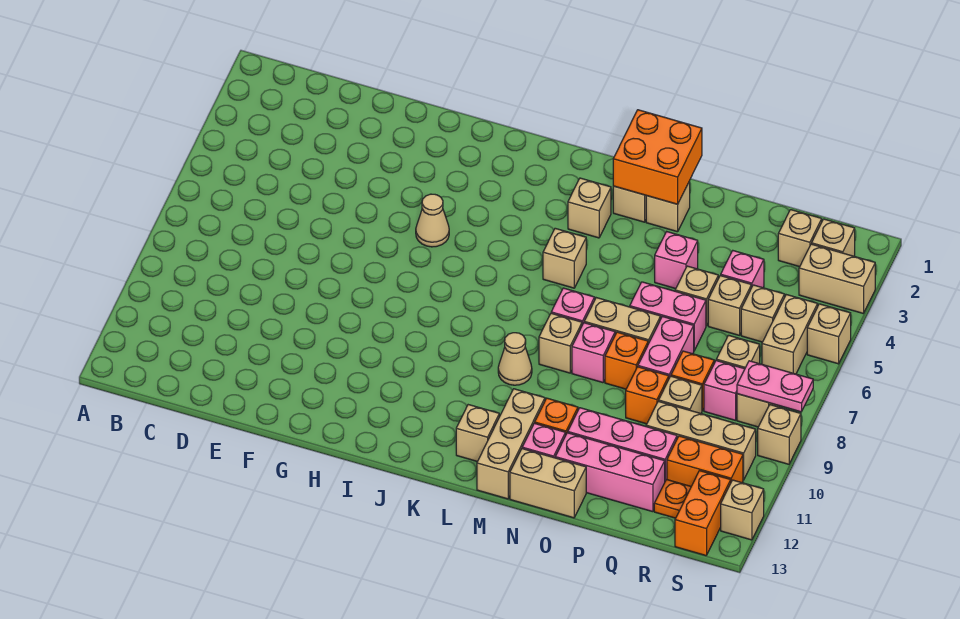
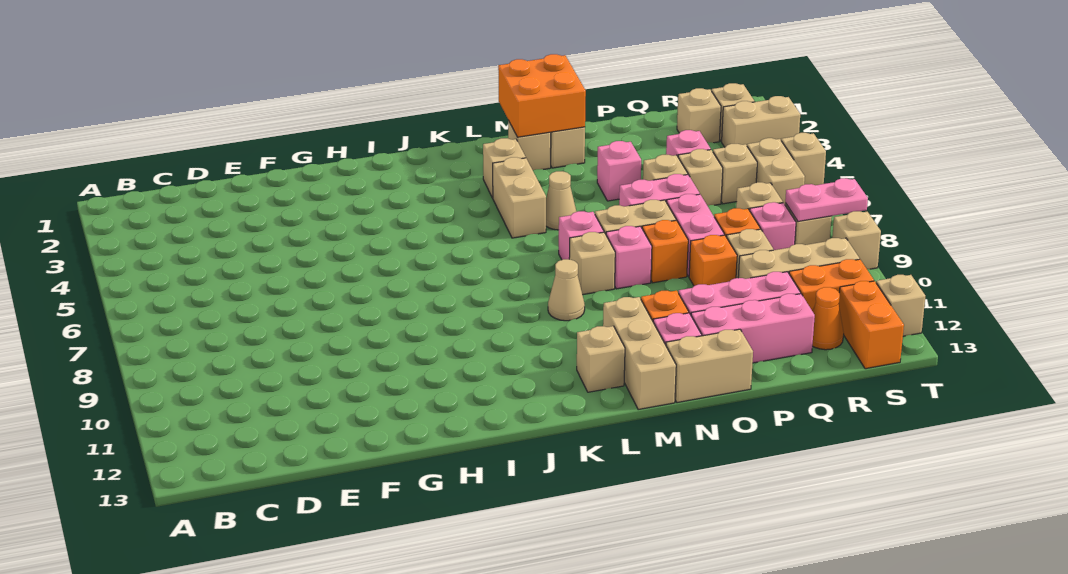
tan 1x1 cone [416,194,449,247] -> tan 1x1 cone moved to [546,171,576,230]
tan 1x1 brick [543,228,586,288] -> tan 1x2 brick [493,157,546,238]
orange 1x1 plate [654,480,691,518] -> orange 1x1 cone [812,287,844,350]

